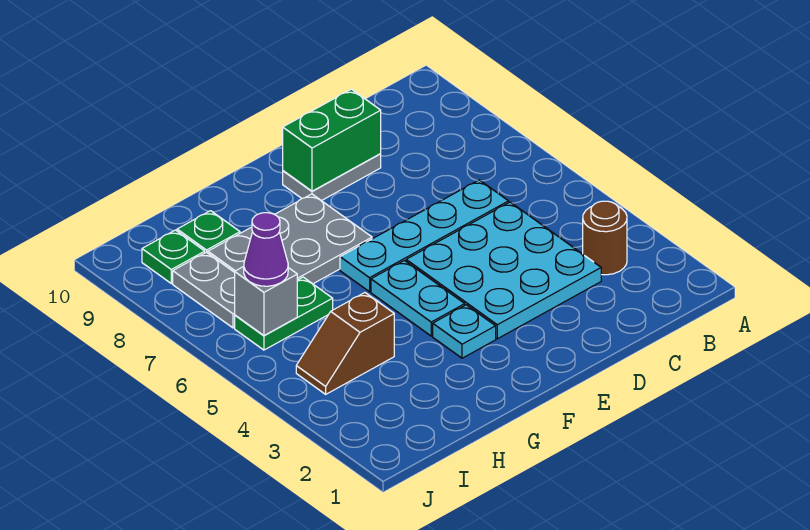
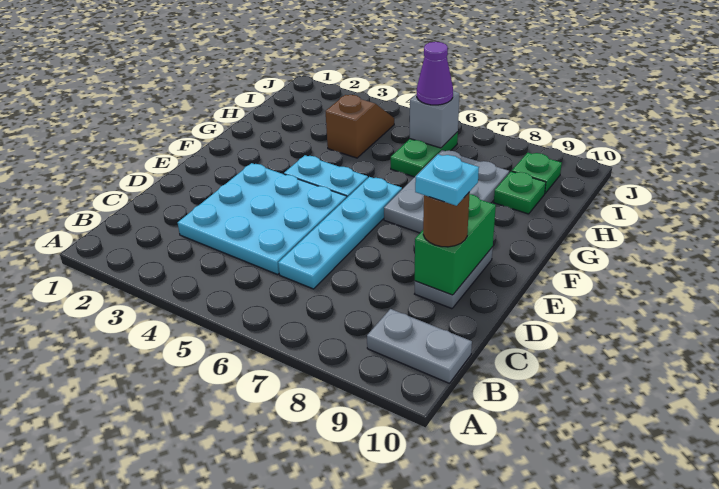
brown 1x1 round brick [583,201,627,275] -> brown 1x1 round brick moved to [423,192,470,247]
cyan 1x1 plate [433,305,496,358] -> cyan 1x1 plate moved to [415,154,479,206]
grey 1x2 plate [173,252,235,328] -> grey 1x2 plate moved to [367,309,472,383]

